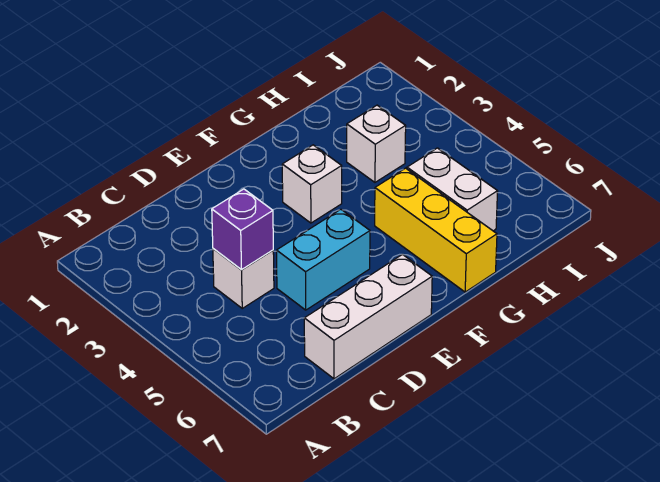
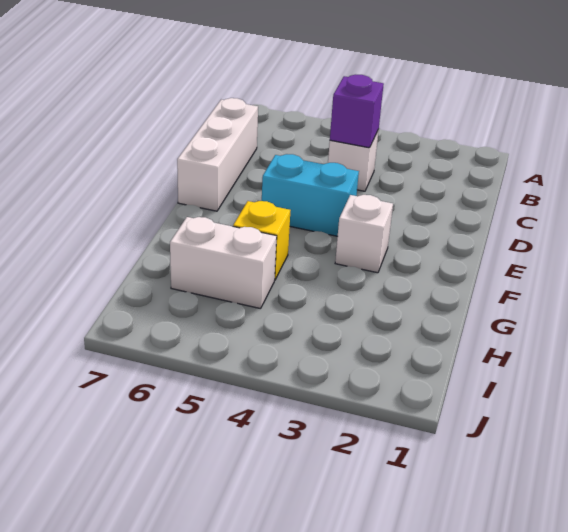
cyan 1x2 brick [277,209,370,310] -> cyan 1x2 brick turned to [262,154,359,236]
yellow 1x3 brick [375,168,497,292] -> yellow 1x1 brick [233,201,291,280]
white 1x1 brick [347,105,406,182] -> none

